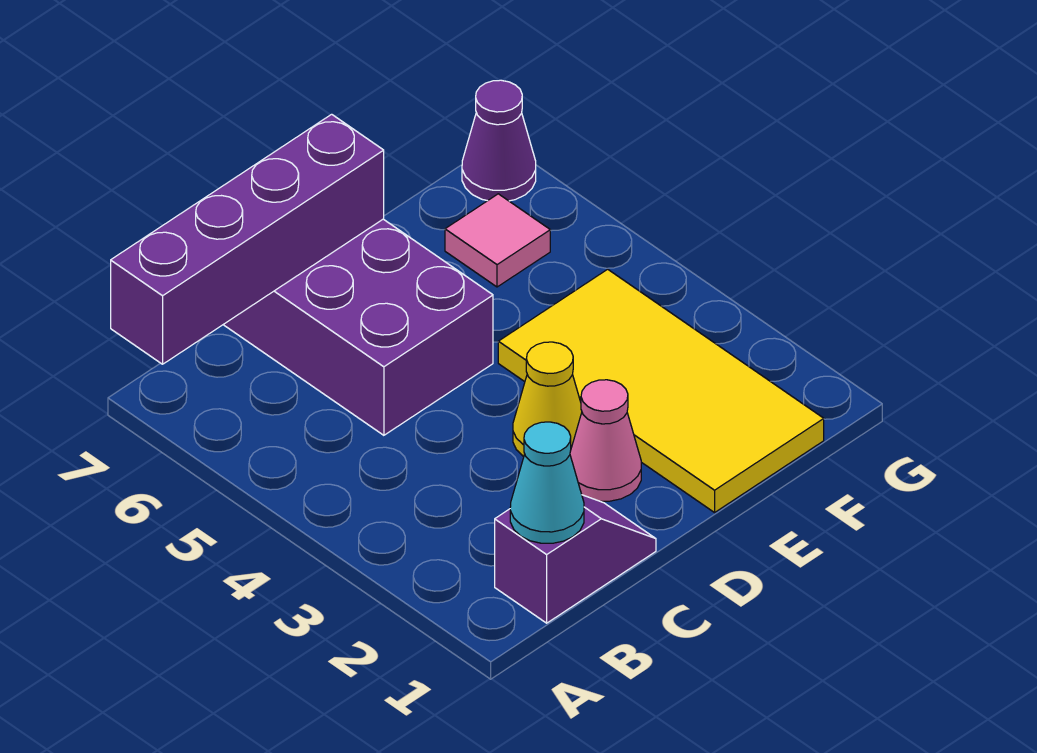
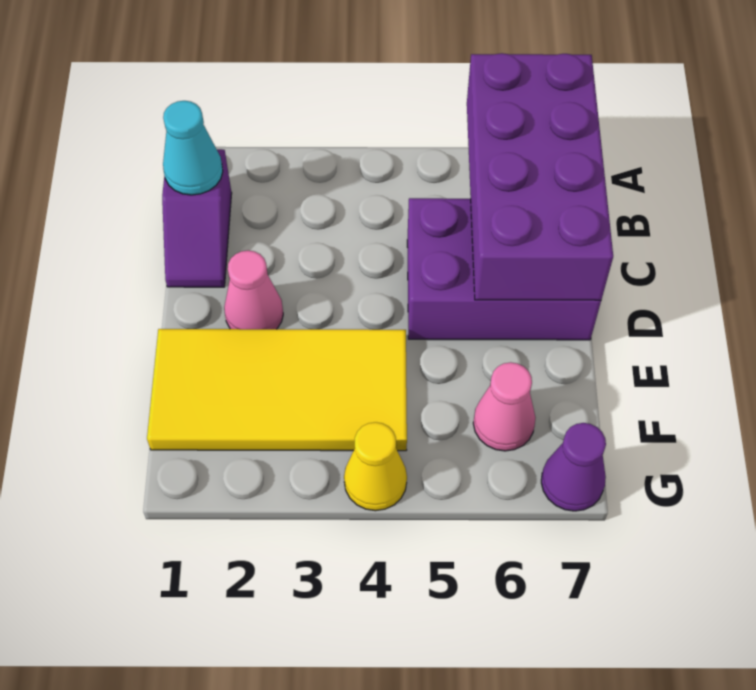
purple 1x4 brick [111,114,384,364] -> purple 2x4 brick [467,53,613,300]
yellow 1x1 cone [513,342,582,456] -> yellow 1x1 cone moved to [344,422,407,511]
pink 1x1 tile [445,194,550,287] -> pink 1x1 cone [473,362,536,451]

